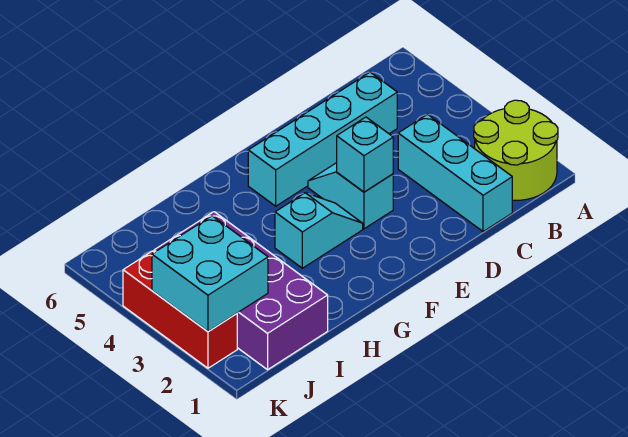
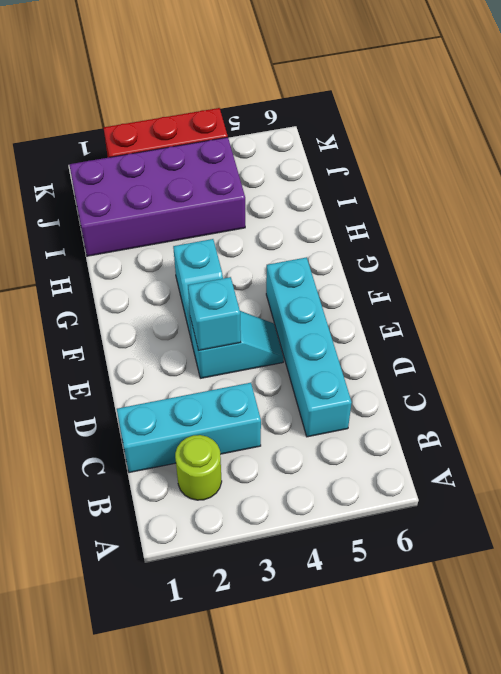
lime 2x2 round brick [474,100,558,200] -> lime 1x1 round brick [175,435,222,500]
cyan 2x2 brick [152,216,268,332] -> none

